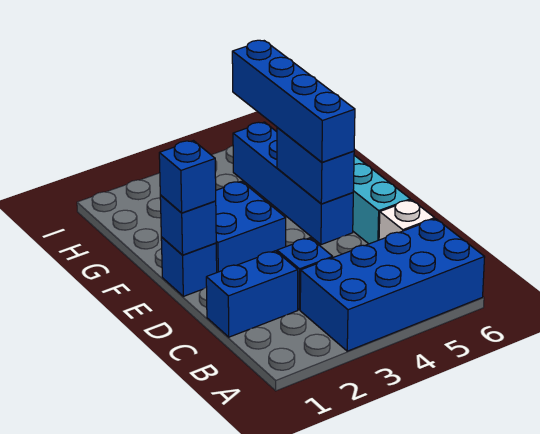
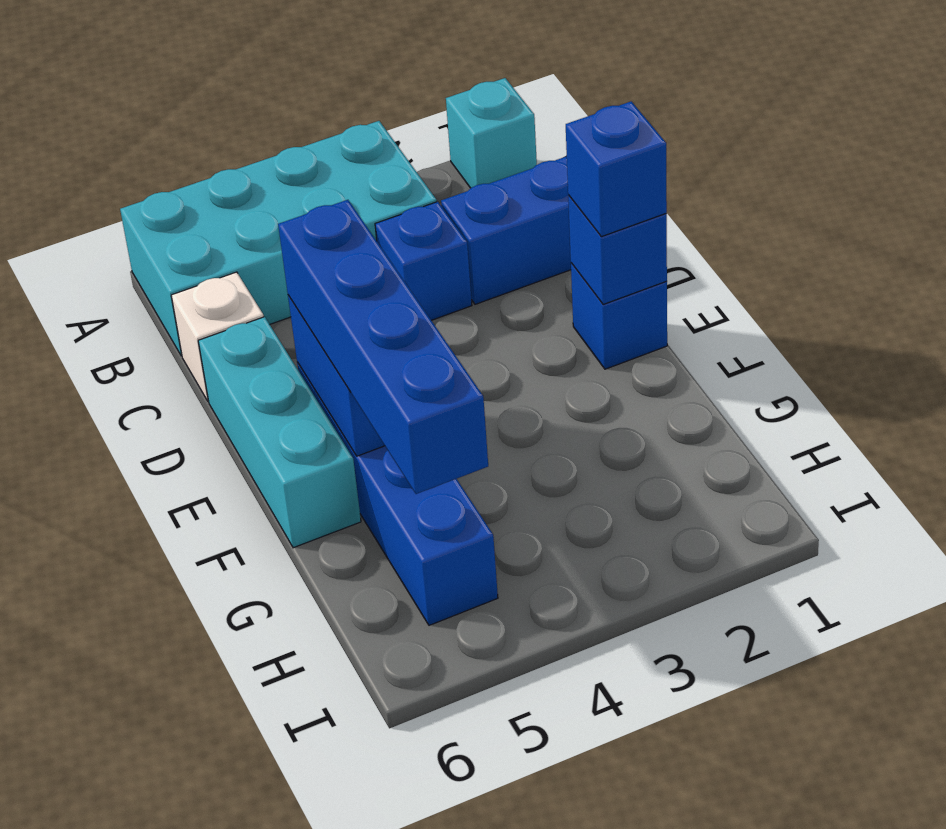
none -> cyan 1x1 brick [446,78,537,188]
blue 2x4 brick [300,219,485,351] -> cyan 2x4 brick [120,121,437,356]
blue 2x2 brick [216,181,286,272] -> none

